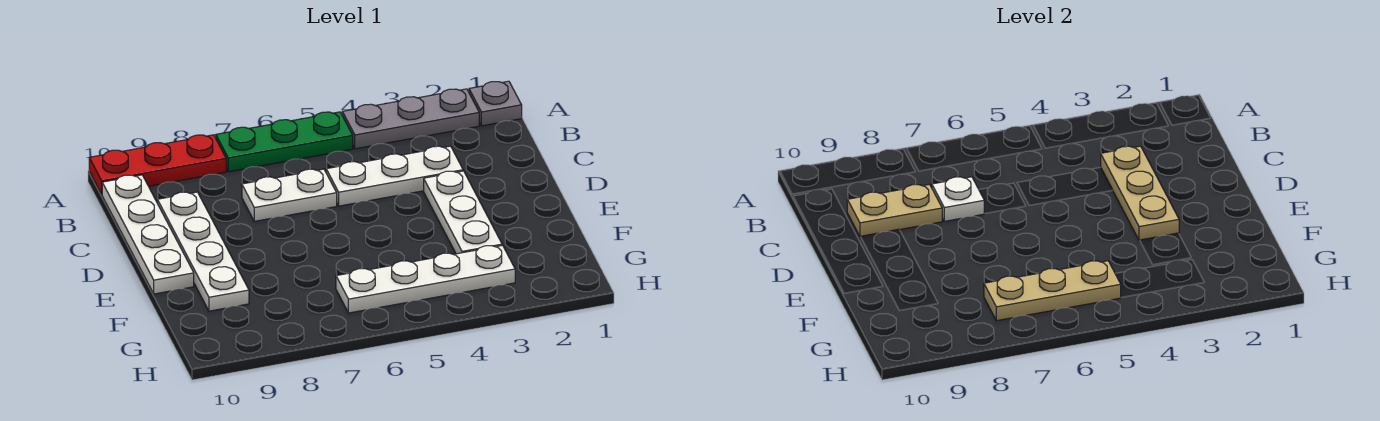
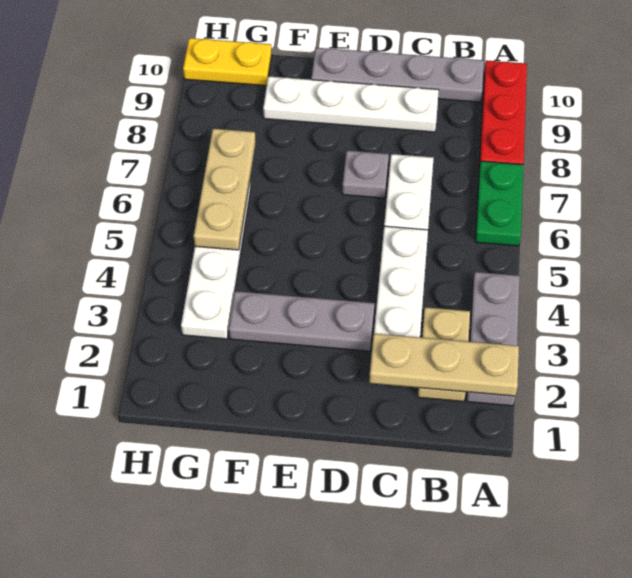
grey 1x1 plate [469,81,522,126] -> grey 1x1 plate moved to [342,151,389,198]
green 1x3 plate [216,112,353,172] -> green 1x2 plate [475,161,523,246]
white 1x4 plate [102,175,194,294] -> grey 1x4 plate [311,48,484,102]
tan 1x3 plate [1101,146,1179,240] -> tan 1x3 plate moved to [369,334,519,396]
white 1x1 plate [932,177,985,221] -> none
tan 1x2 plate [847,184,942,237] -> tan 1x2 plate moved to [418,307,470,401]
white 1x3 plate [424,171,502,254] -> grey 1x3 plate [229,291,375,351]
none -> yellow 1x2 plate [183,38,272,86]

